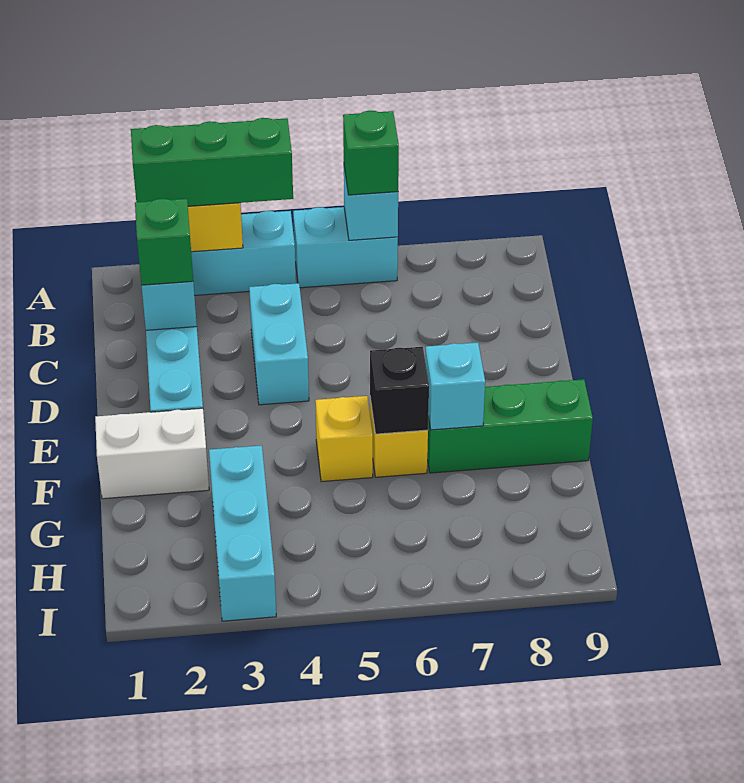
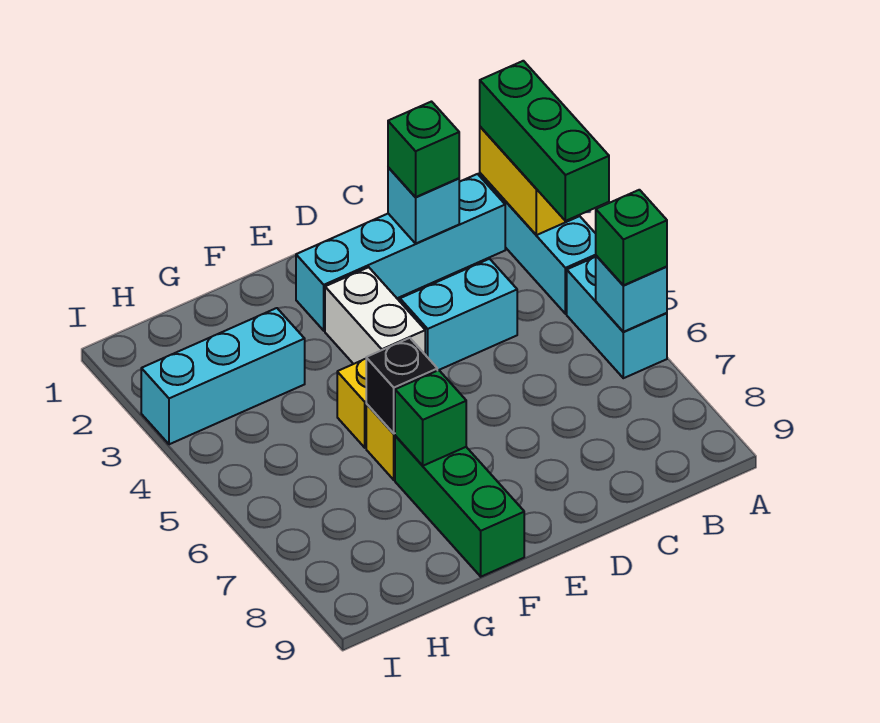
white 1x2 brick [95,408,209,499] -> white 1x2 brick moved to [325,267,425,364]
cyan 1x1 brick [425,343,485,430] -> green 1x1 brick [395,370,466,466]

